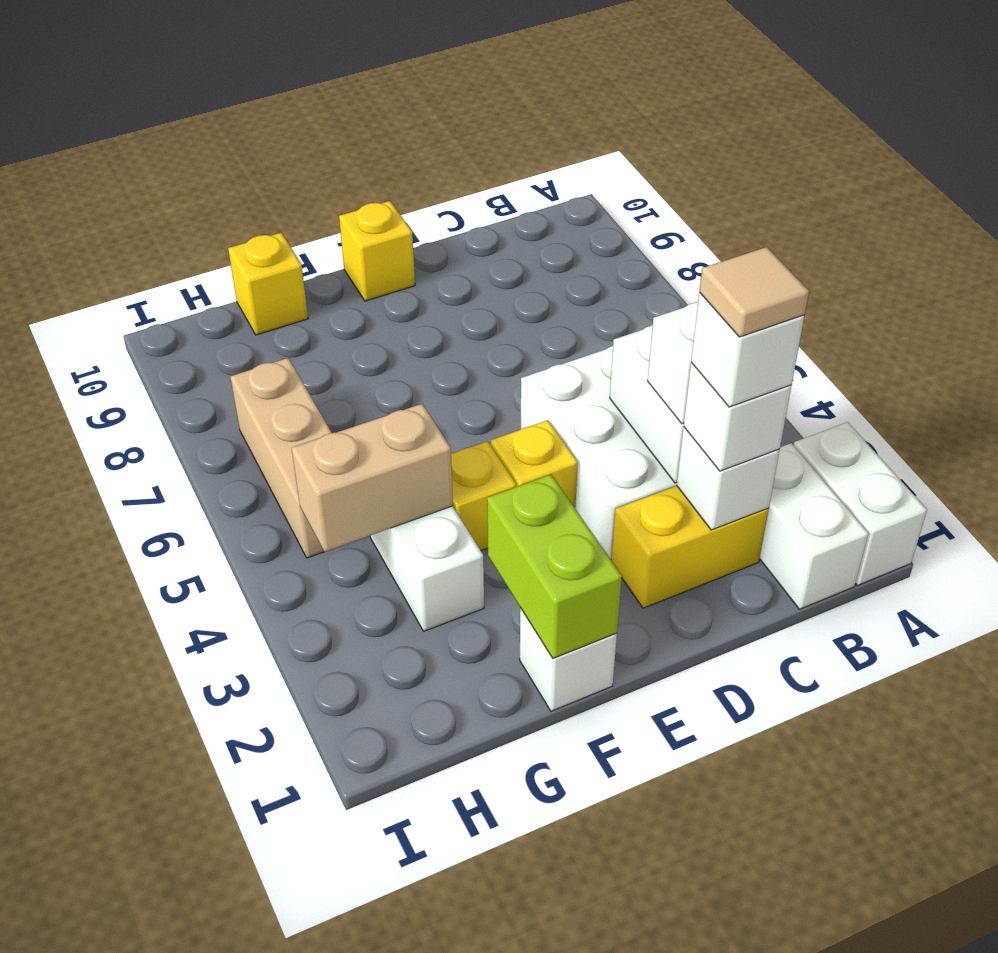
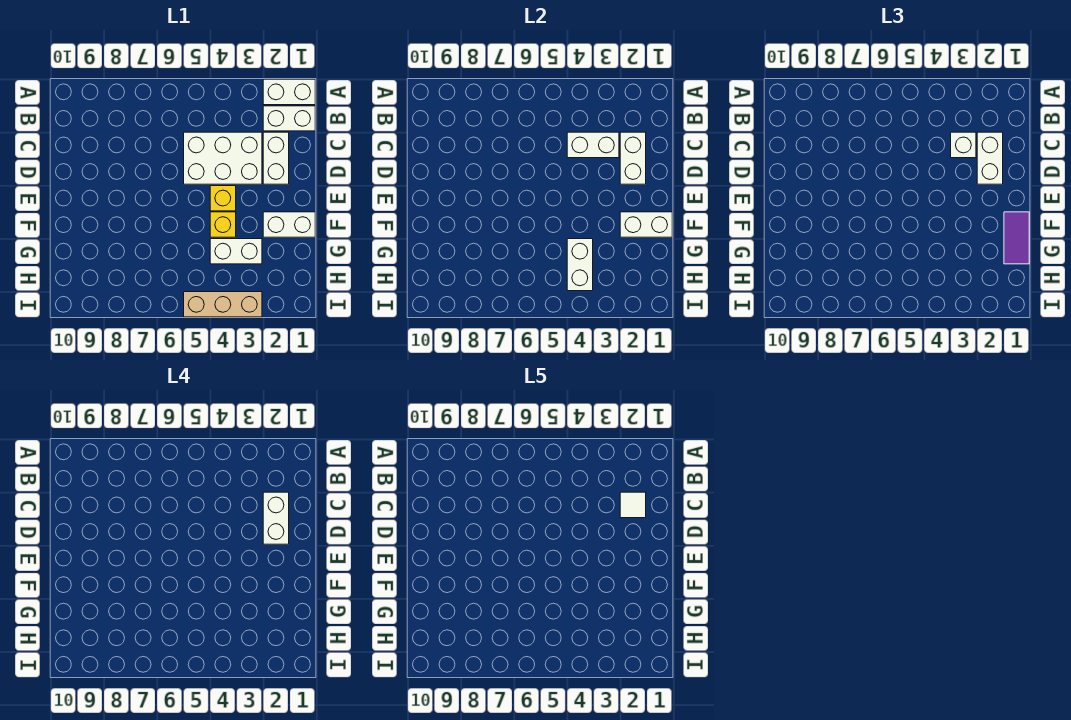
yellow 1x2 brick [611,486,769,608] -> white 1x2 brick [263,132,289,184]
white 1x1 brick [677,427,780,530] -> white 1x2 brick [620,132,646,184]
white 1x1 brick [684,362,791,471] -> white 1x2 brick [977,132,1003,184]
white 1x1 brick [691,293,804,407] -> white 1x2 brick [263,492,289,544]
tan 1x1 tile [699,247,809,337] -> white 1x1 tile [620,492,646,518]
yellow 1x1 brick [339,201,415,301] -> none
white 1x1 brick [520,608,617,711] -> white 1x2 brick [263,212,315,237]
lime 1x2 brick [487,475,622,658] -> white 1x2 brick [620,212,672,237]
none -> purple 1x2 tile [1004,212,1029,264]
tan 1x2 brick [292,404,453,552] -> white 1x2 brick [567,239,593,291]
yellow 1x1 brick [228,233,308,335] -> none
tan 1x3 brick [230,358,332,558] -> tan 1x3 brick moved to [184,292,262,317]

